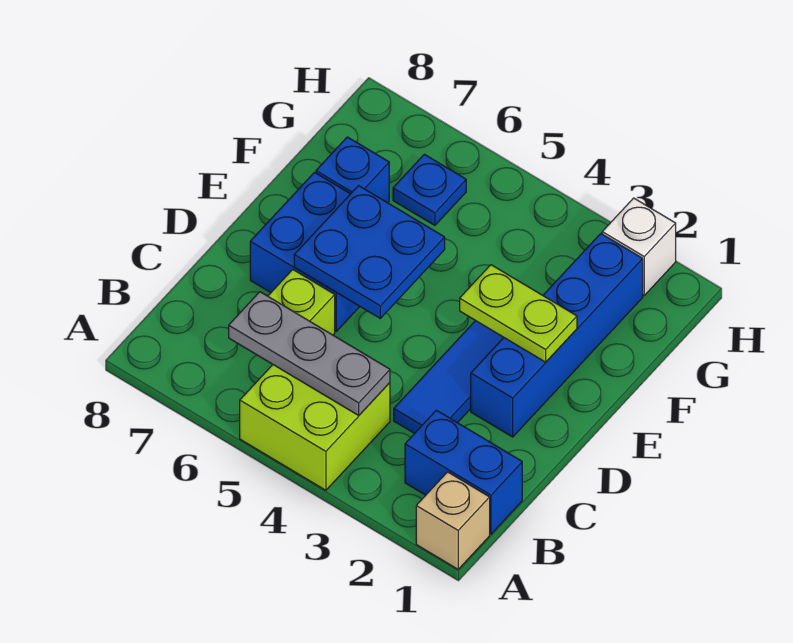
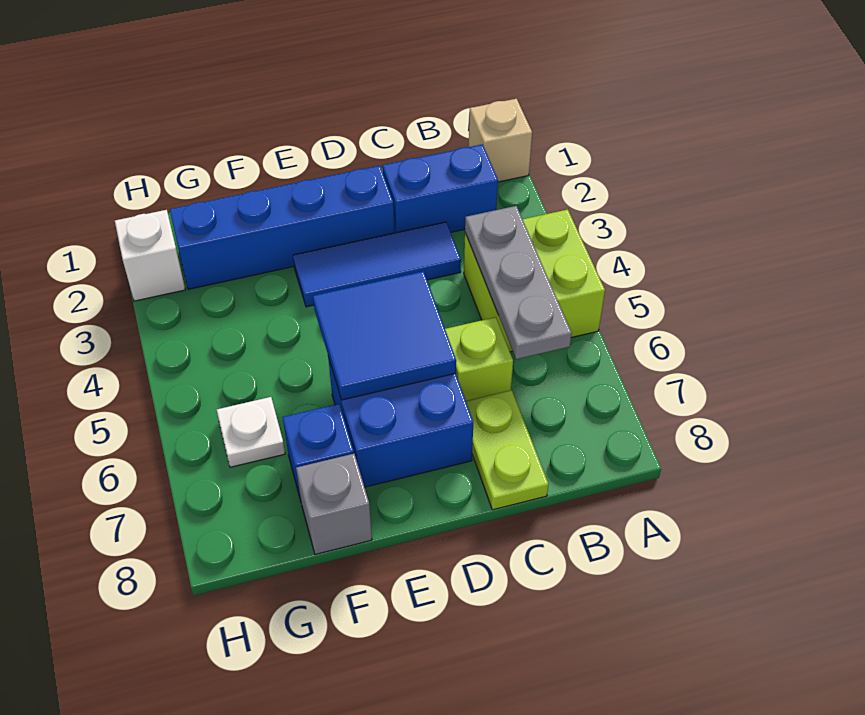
blue 1x2 brick [405,410,522,534] -> blue 1x2 brick turned to [383,144,498,233]
blue 2x2 plate [294,186,445,318] -> blue 2x2 tile [313,271,456,400]
lime 1x2 plate [460,265,577,362] -> lime 1x2 plate moved to [466,390,549,510]
none -> grey 1x1 brick [296,454,372,555]
blue 1x1 plate [393,154,466,225] -> white 1x1 plate [217,397,285,467]

